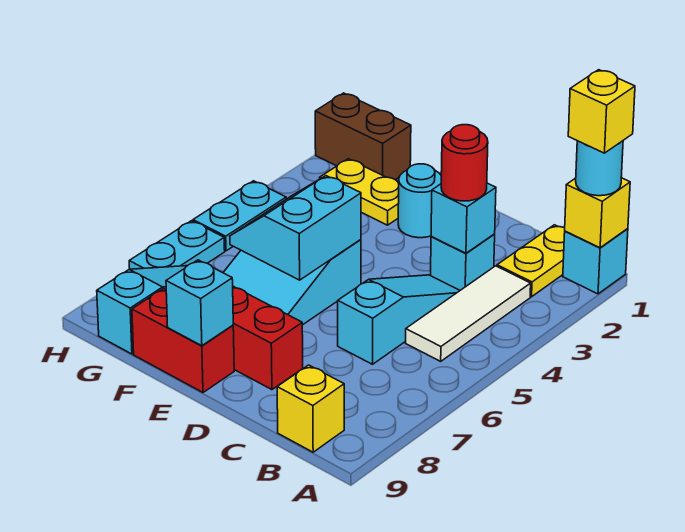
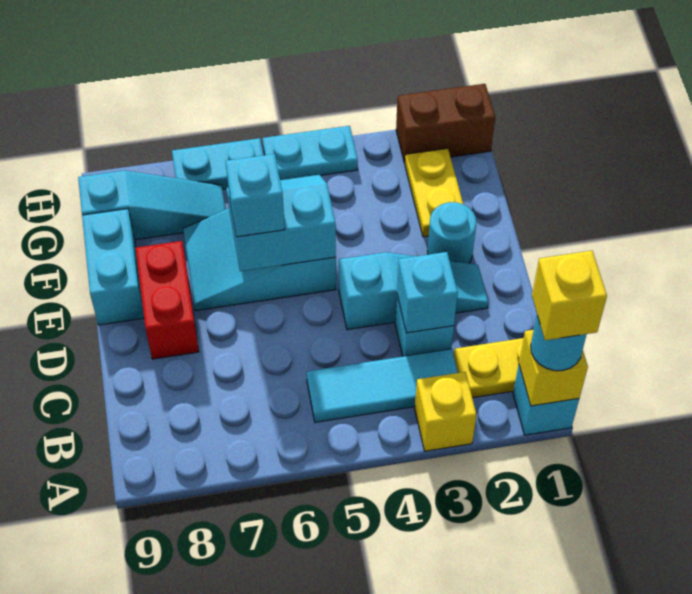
white 1x3 tile [406,266,531,361] -> cyan 1x3 tile [307,349,458,422]
yellow 1x1 brick [277,365,344,452] -> yellow 1x1 brick moved to [415,372,477,451]
red 1x1 round brick [441,125,488,201] -> none
cyan 1x3 slope [338,275,460,364] -> cyan 1x3 slope moved to [339,252,488,330]
red 1x2 brick [132,289,234,392] -> cyan 1x2 brick [82,209,144,325]
cyan 1x1 brick [166,260,233,346] -> cyan 1x1 brick moved to [226,154,285,237]
brown 1x2 brick [315,93,411,180] -> brown 1x2 brick turned to [396,84,495,163]

